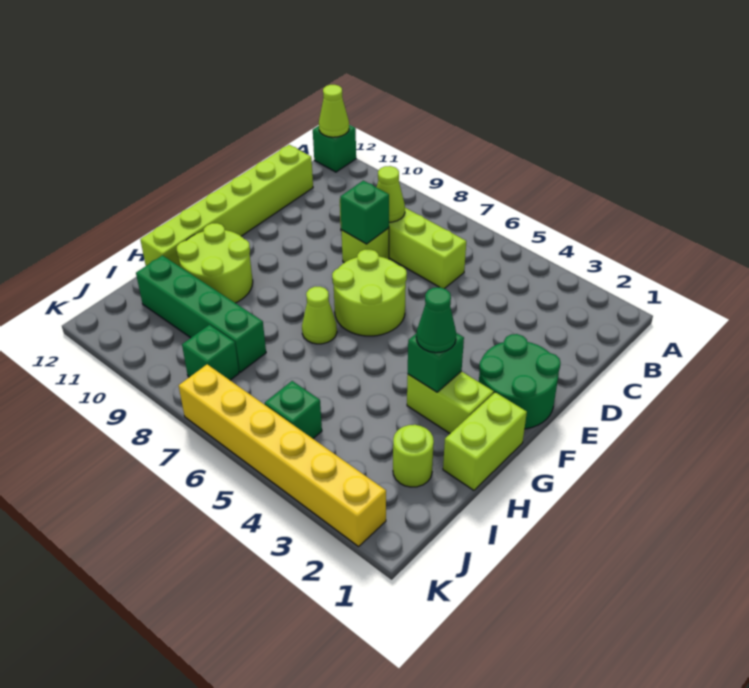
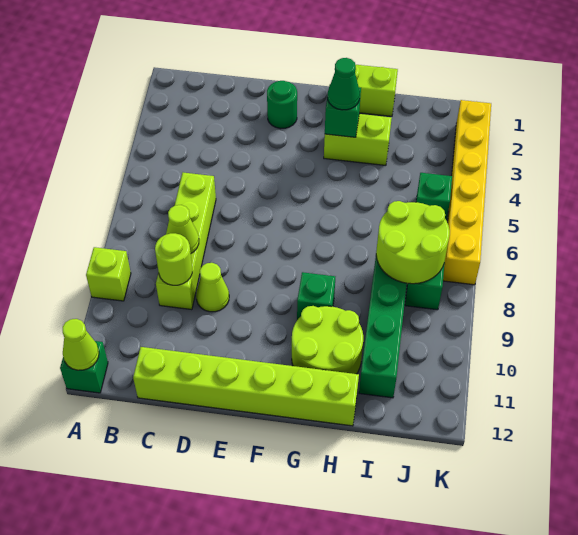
lime 1x1 brick [341,228,389,263] -> lime 1x1 brick moved to [86,247,131,301]
green 1x1 brick [340,181,389,244] -> green 1x1 brick moved to [297,272,335,320]
green 2x2 round brick [479,334,560,429] -> green 1x1 round brick [267,81,297,129]
lime 2x2 round brick [332,249,407,336] -> lime 2x2 round brick moved to [376,201,450,284]
lime 1x2 brick [407,371,494,433] -> lime 1x2 brick turned to [324,114,392,165]
lime 1x1 cone [302,287,337,344] -> lime 1x1 cone moved to [196,263,229,312]
lime 1x1 round brick [393,425,434,487] -> lime 1x1 round brick moved to [155,233,192,285]

